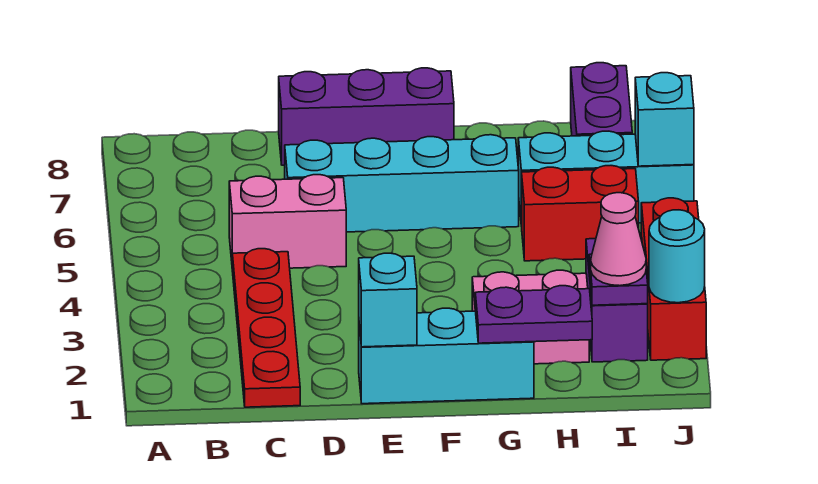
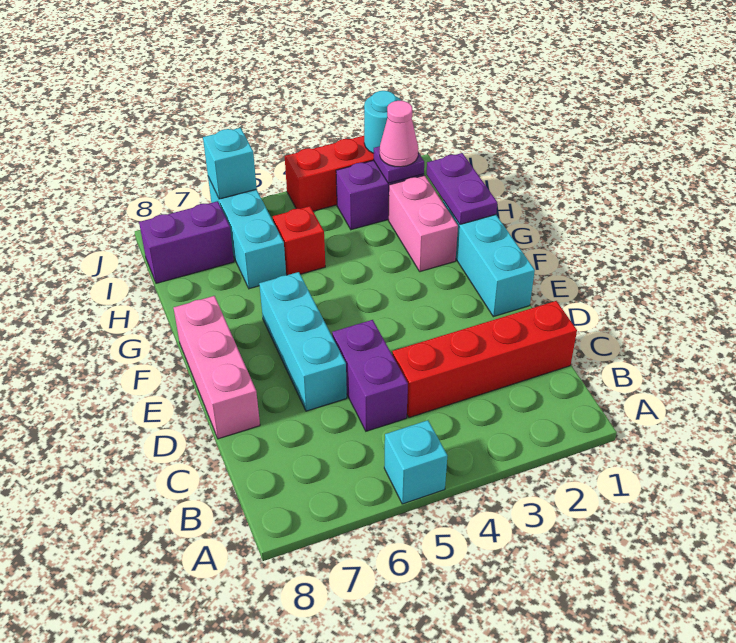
red 1x4 plate [232,249,300,407] -> red 1x4 brick [392,301,577,418]
pink 1x2 brick [229,175,346,268] -> purple 1x2 brick [332,320,408,431]
cyan 1x4 brick [285,135,519,232] -> cyan 1x3 brick [259,272,347,411]
purple 1x3 brick [279,68,454,165] -> pink 1x3 brick [174,296,260,439]
cyan 1x1 brick [359,253,417,347] -> cyan 1x1 brick moved to [384,420,447,504]
red 1x2 brick [522,166,639,261] -> red 1x1 brick [273,206,325,275]

